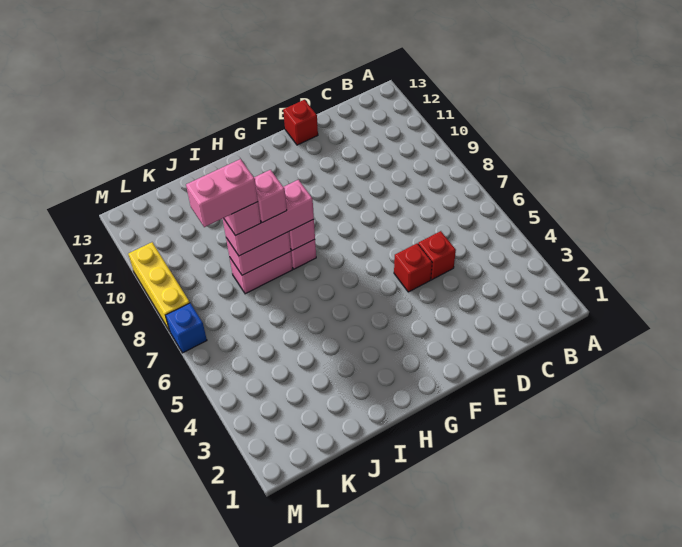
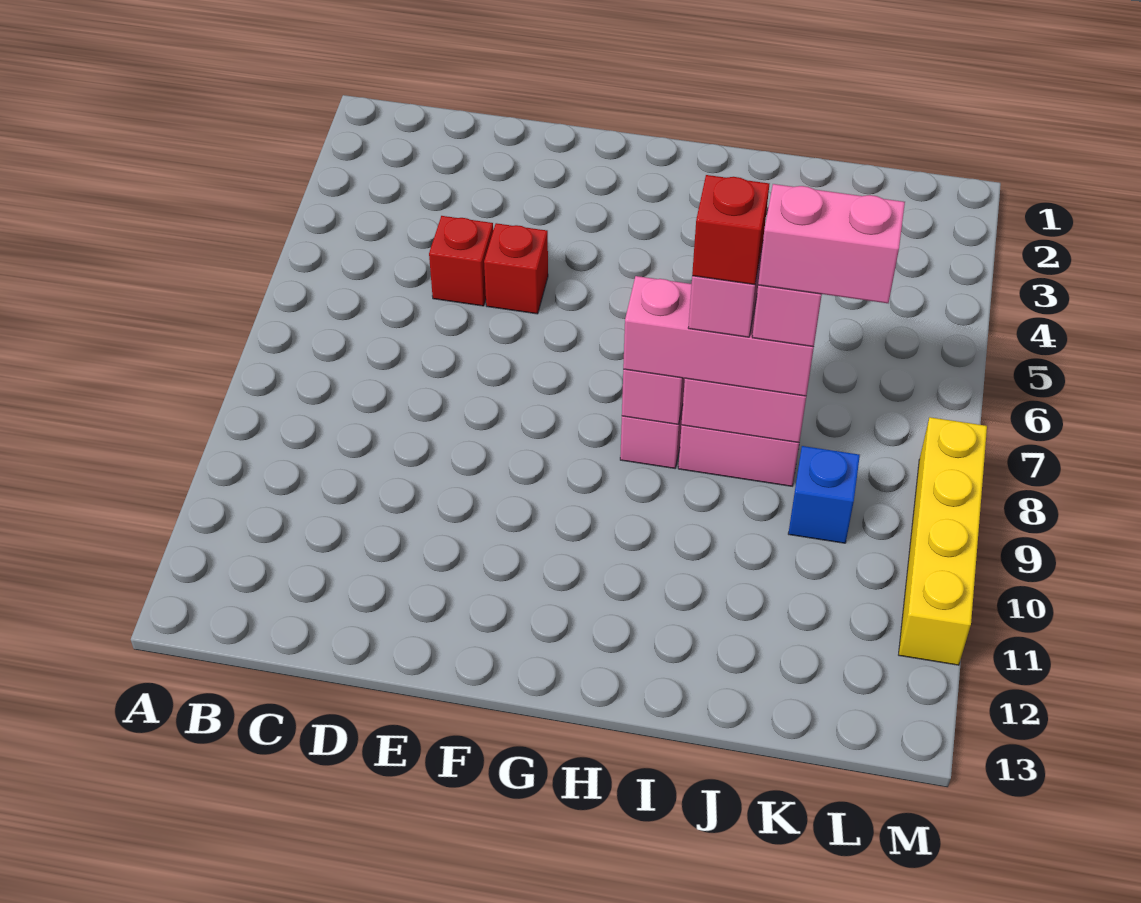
red 1x1 brick [283,100,318,145] -> red 1x1 brick moved to [692,175,769,285]
blue 1x1 brick [165,303,207,353] -> blue 1x1 brick moved to [788,446,860,543]
yellow 1x3 brick [128,242,190,331] -> yellow 1x4 brick [899,417,987,665]

